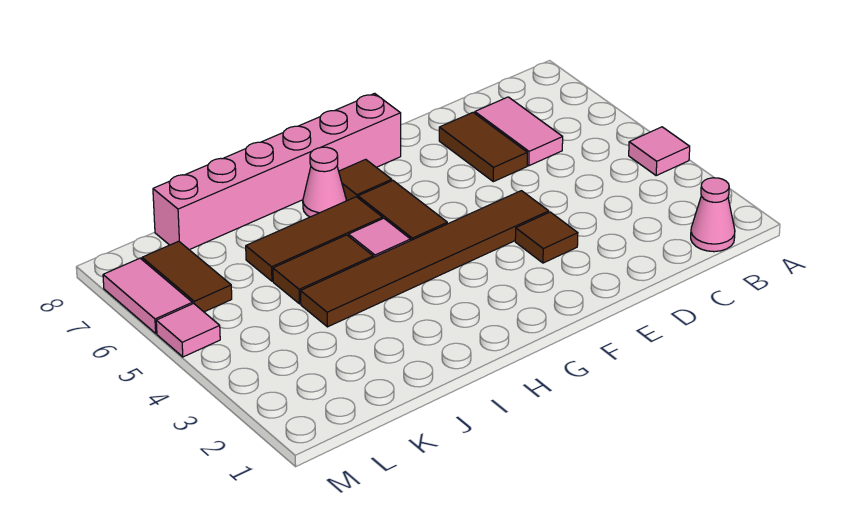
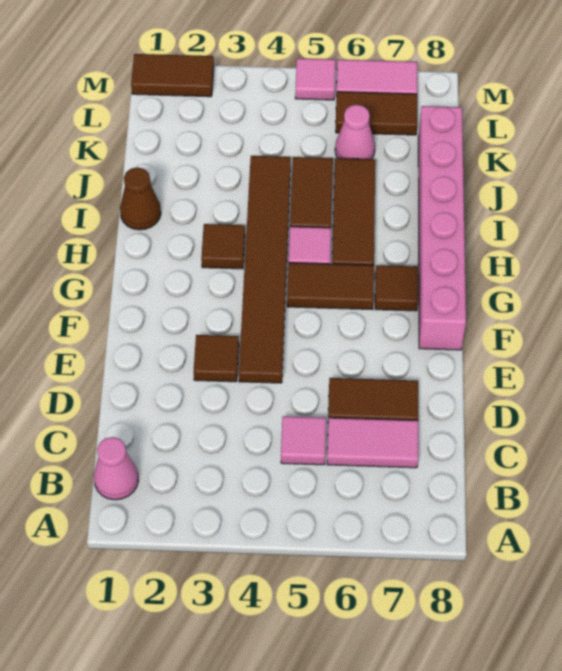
pink 1x1 tile [629,127,690,175] -> pink 1x1 tile moved to [281,416,326,465]
none -> brown 1x1 tile [201,224,245,269]
pink 1x1 cone [303,147,346,217] -> pink 1x1 cone moved to [335,105,375,159]
none -> brown 1x1 cone [120,167,161,230]
none -> brown 1x2 tile [131,54,214,97]

